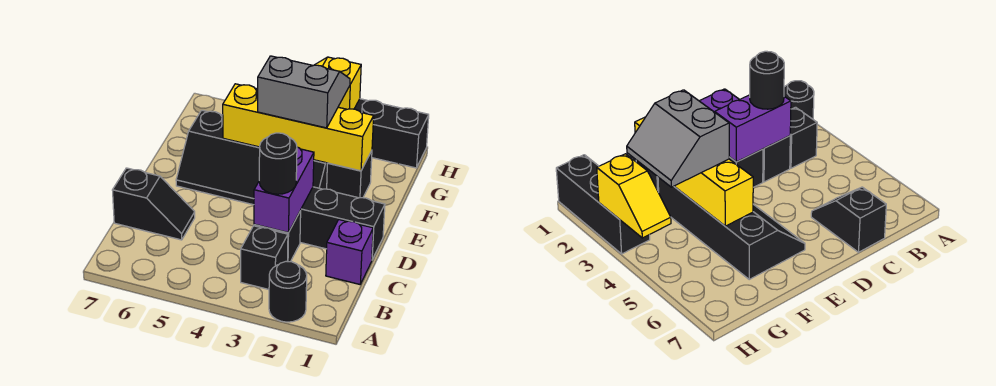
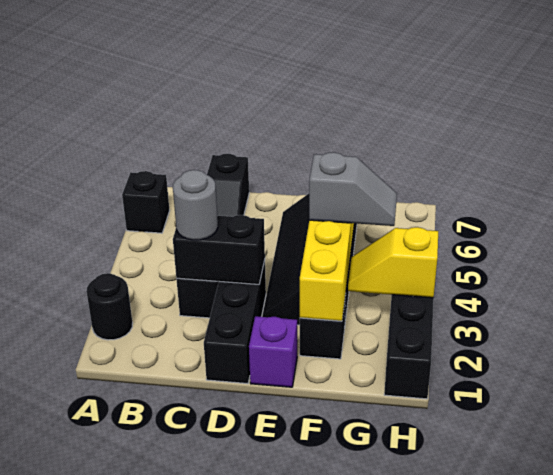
black 1x1 brick [241,226,288,290] -> black 1x1 brick moved to [122,171,170,233]
purple 1x1 brick [326,220,373,284] -> purple 1x1 brick moved to [249,316,297,387]
purple 1x2 brick [254,147,314,233] -> black 1x2 brick [173,215,265,284]
black 1x1 round brick [259,133,297,194] -> grey 1x1 round brick [173,170,218,240]
grey 2x2 slope [258,56,350,128] -> grey 1x2 slope [309,152,397,226]
yellow 1x2 slope [315,57,361,109] -> yellow 1x2 slope turned to [348,227,438,298]

